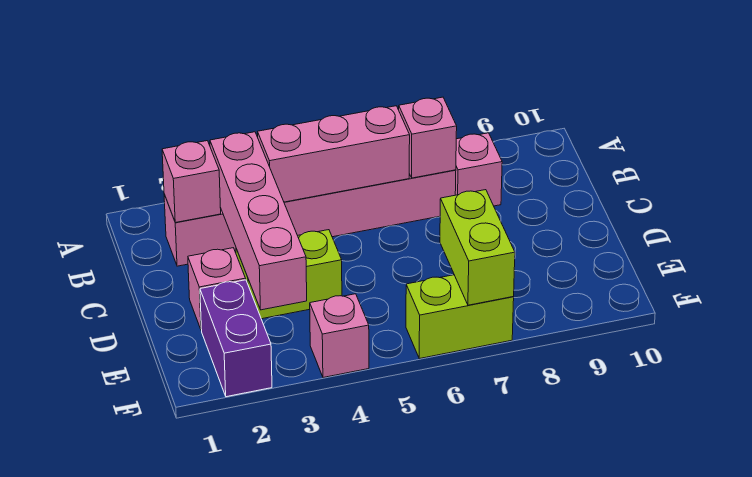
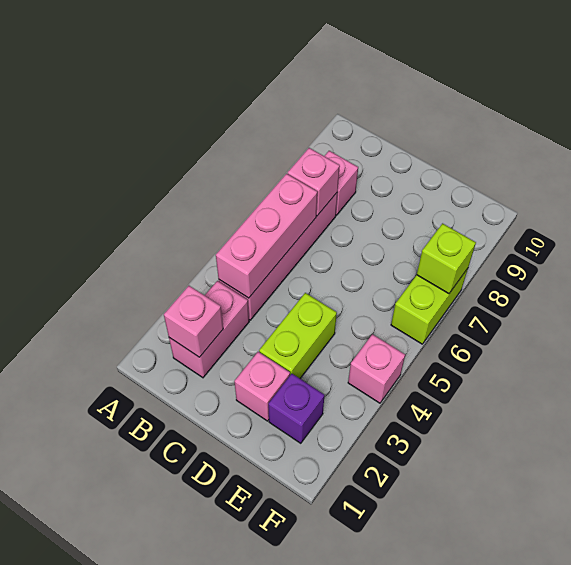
pink 1x4 brick [210,132,307,310] -> none
purple 1x2 brick [200,280,272,397] -> purple 1x1 brick [268,374,324,443]
lime 1x2 brick [440,190,515,305] -> lime 1x1 brick [417,223,476,294]

